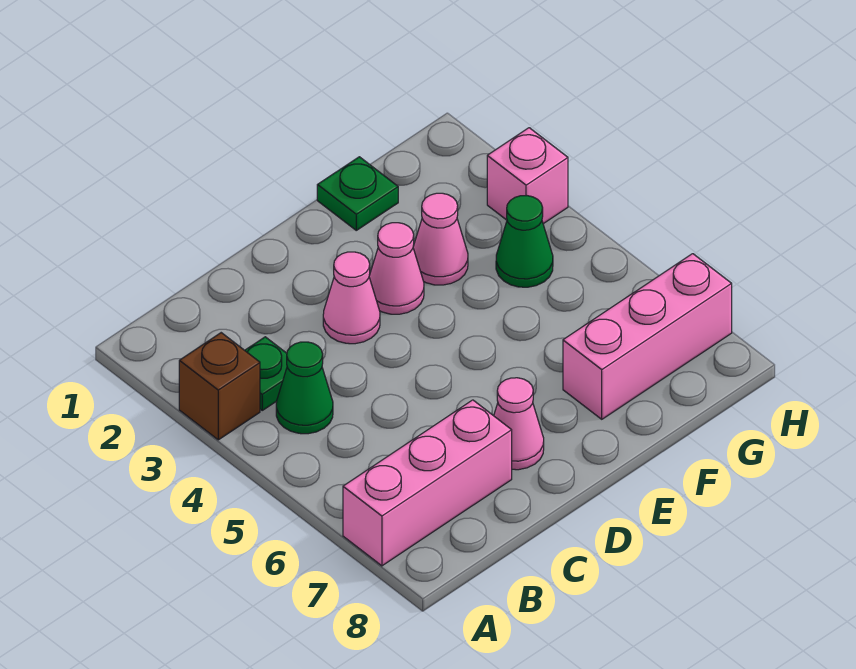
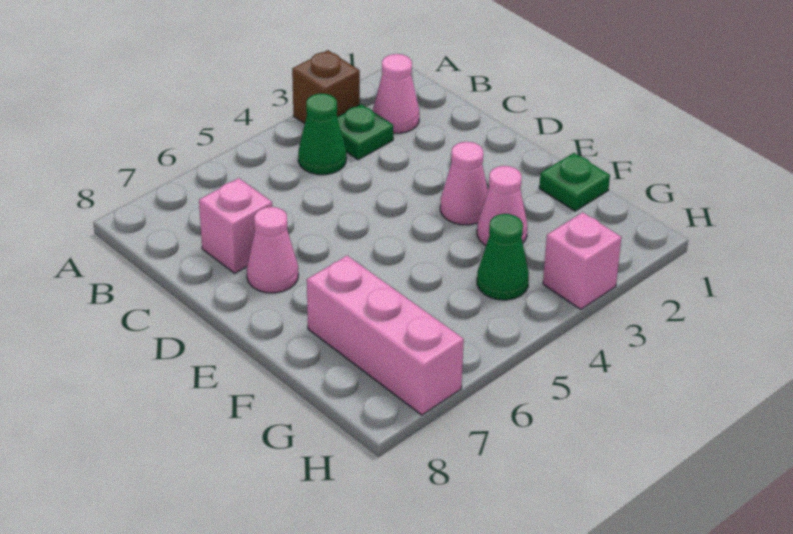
pink 1x3 brick [343,400,512,566] -> pink 1x1 brick [199,178,272,273]
pink 1x1 cone [323,252,380,344] -> pink 1x1 cone moved to [373,54,419,133]

